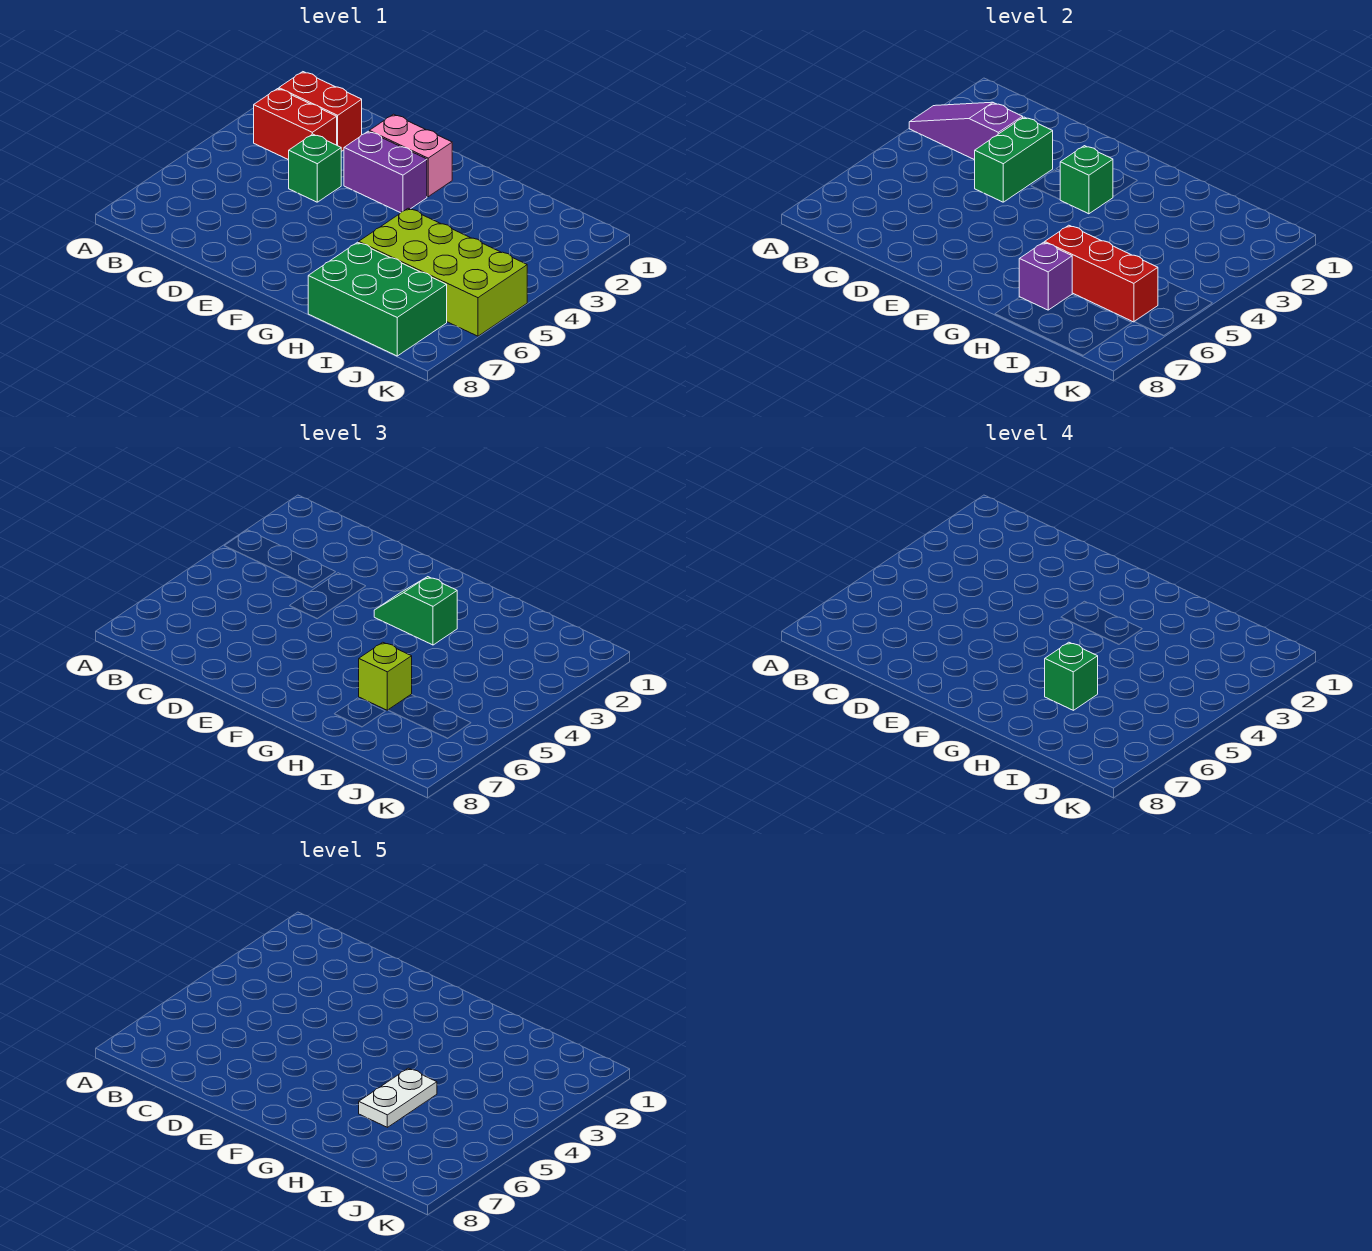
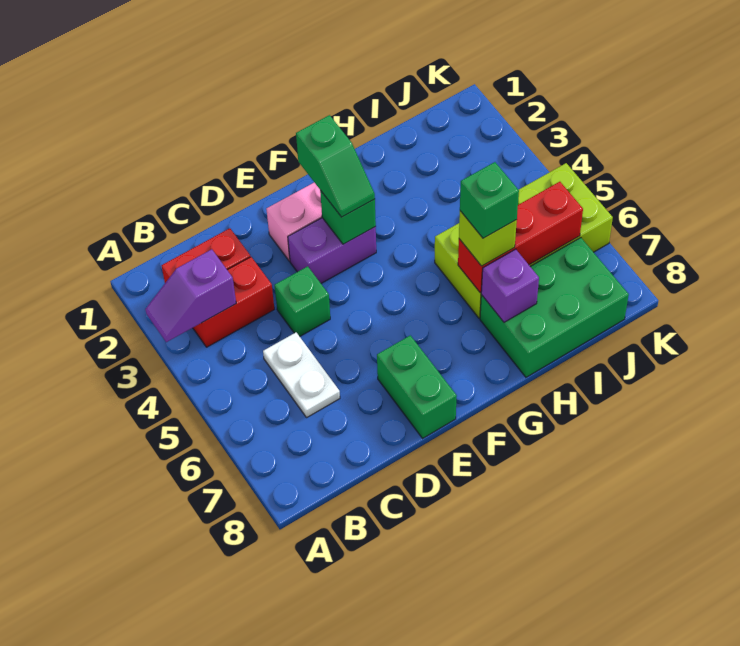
purple 1x3 slope [909,102,1023,160] -> purple 1x2 slope [145,249,236,342]
green 1x2 brick [975,117,1053,202] -> green 1x2 brick moved to [377,335,457,438]
green 1x2 slope [374,577,457,645] -> green 1x2 slope turned to [296,115,375,217]
white 1x2 plate [359,1068,437,1127] -> white 1x2 plate moved to [263,333,340,417]

